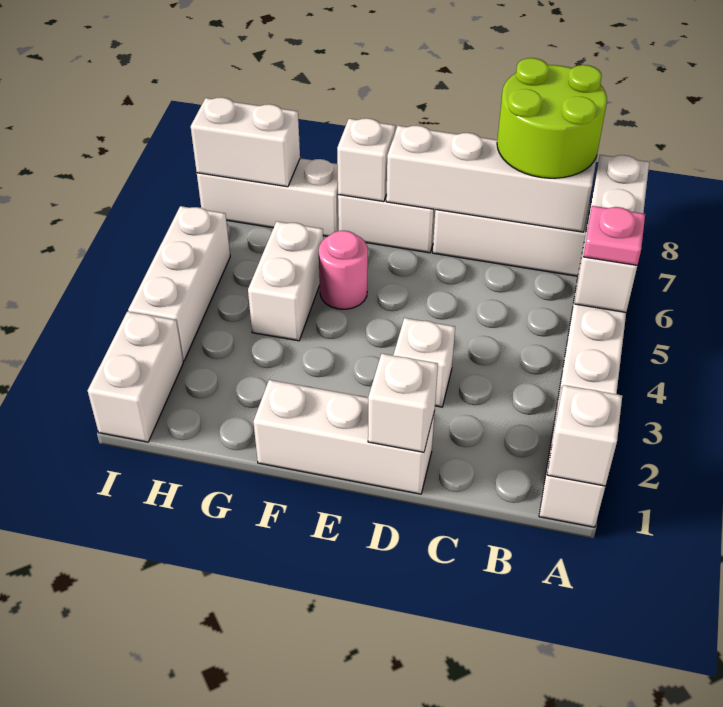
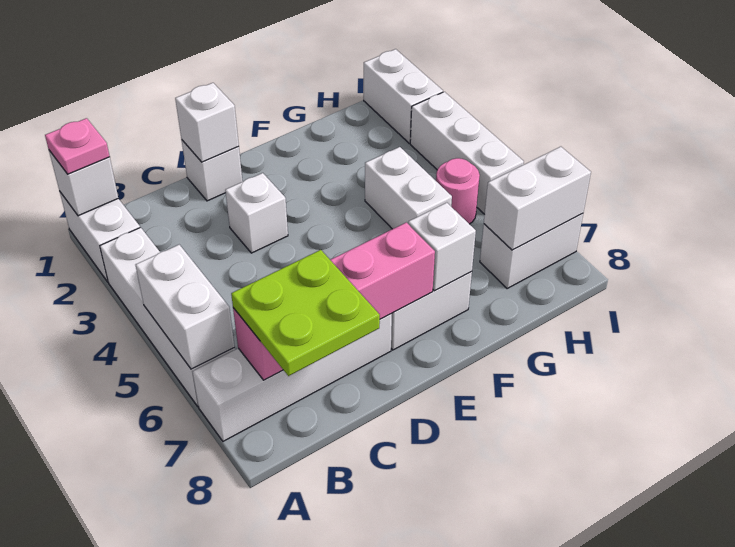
white 1x3 brick [575,155,649,312] -> white 1x2 brick [136,245,235,369]
pink 1x1 plate [583,206,645,265] -> pink 1x1 plate moved to [45,118,110,174]
white 1x4 brick [386,126,597,232] -> pink 1x4 brick [233,222,435,380]
lime 2x2 round brick [497,58,607,178] -> lime 2x2 plate [231,250,380,376]
white 1x3 brick [253,380,435,494] -> white 1x1 brick [182,140,243,201]
pink 1x1 round brick [319,231,368,309] -> pink 1x1 round brick moved to [436,158,480,224]
white 1x3 brick [197,158,339,236] -> white 1x2 brick [480,214,583,289]

